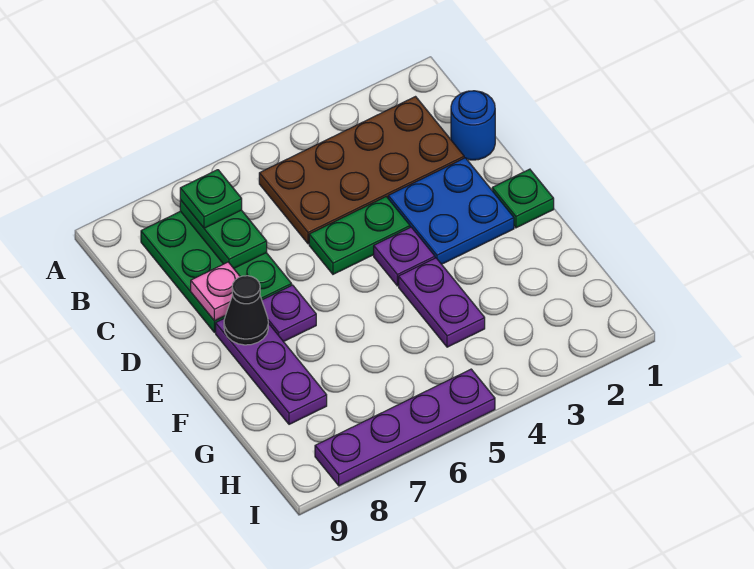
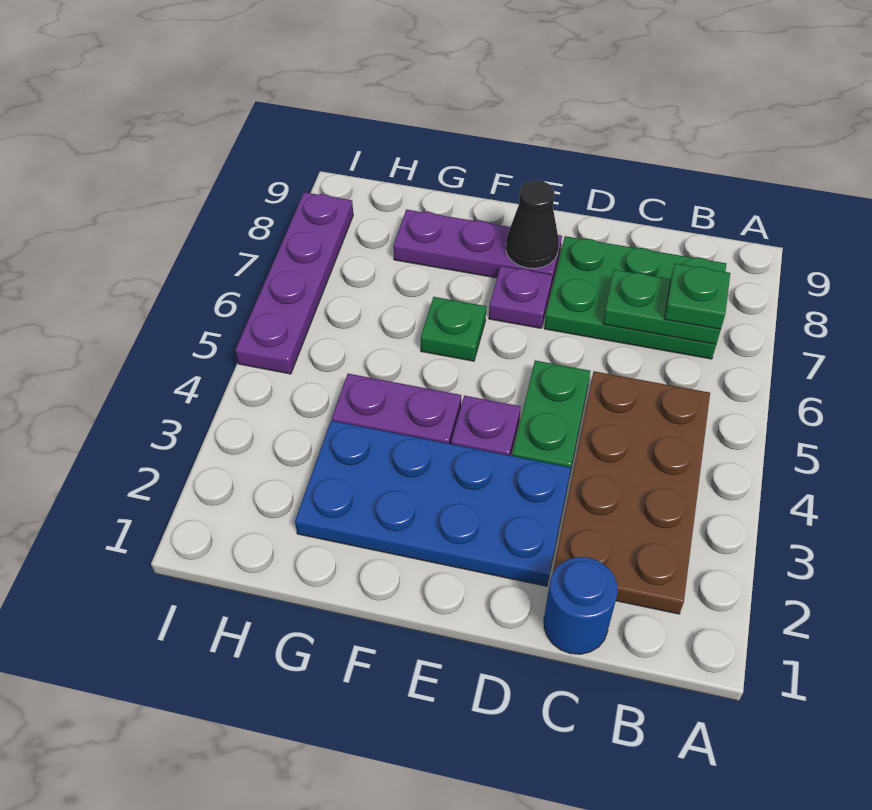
blue 2x2 plate [388,158,514,264] -> blue 2x4 plate [295,421,571,586]
pink 1x1 plate [191,262,240,321] -> none
green 1x1 plate [492,169,554,228] -> green 1x1 plate moved to [421,297,486,361]

